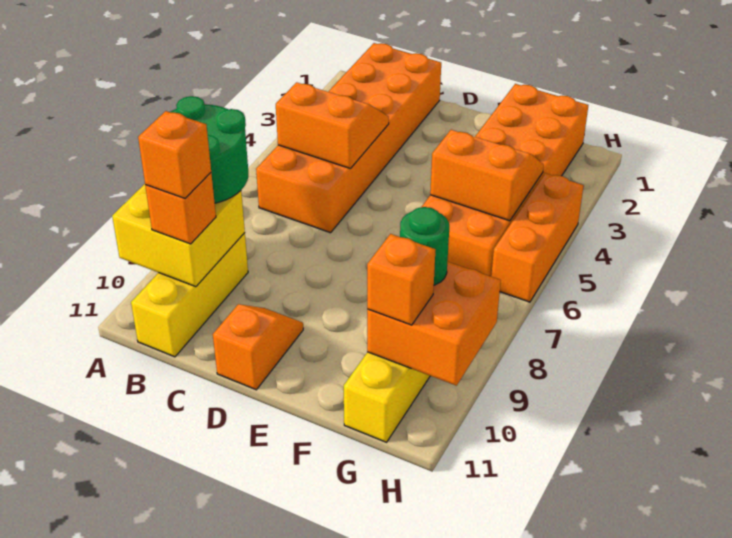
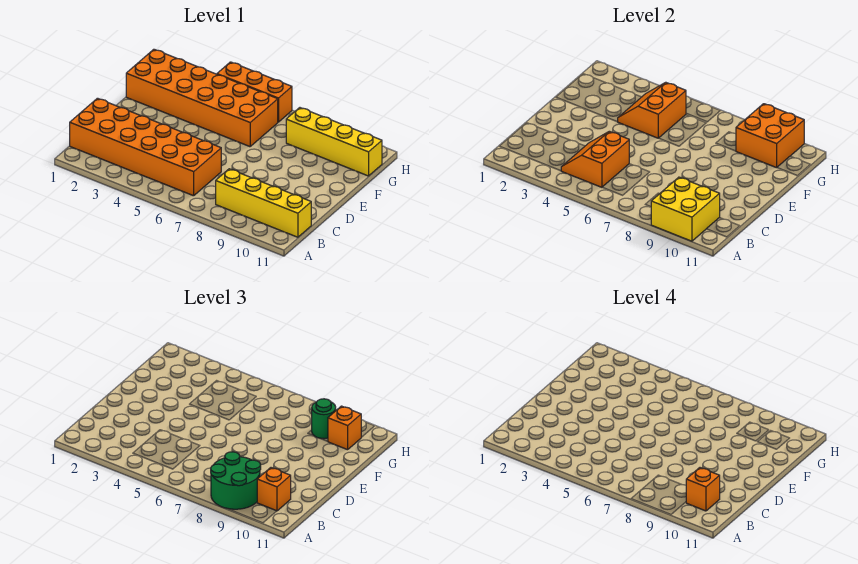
yellow 1x3 brick [131,233,248,357] -> yellow 1x4 brick [216,169,311,237]
orange 1x2 slope [213,304,303,390] -> none

